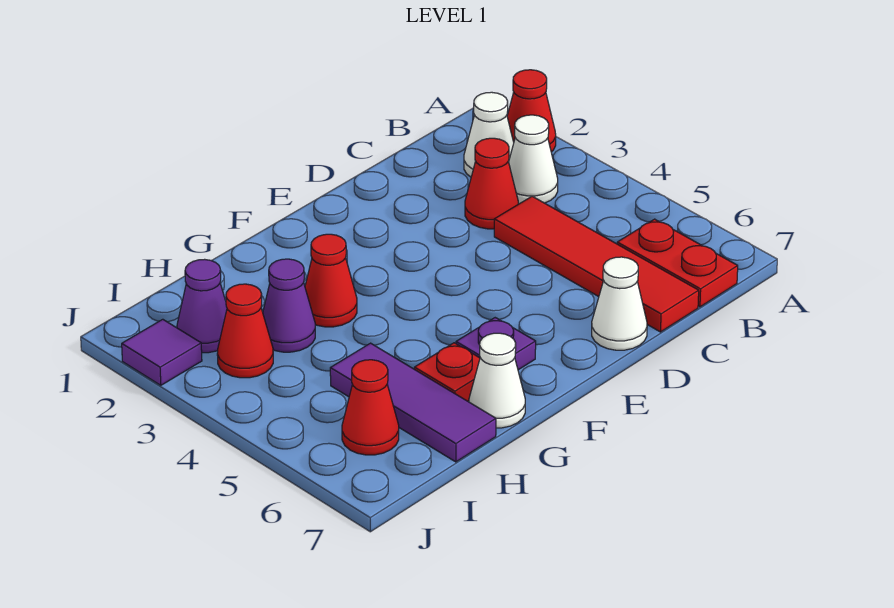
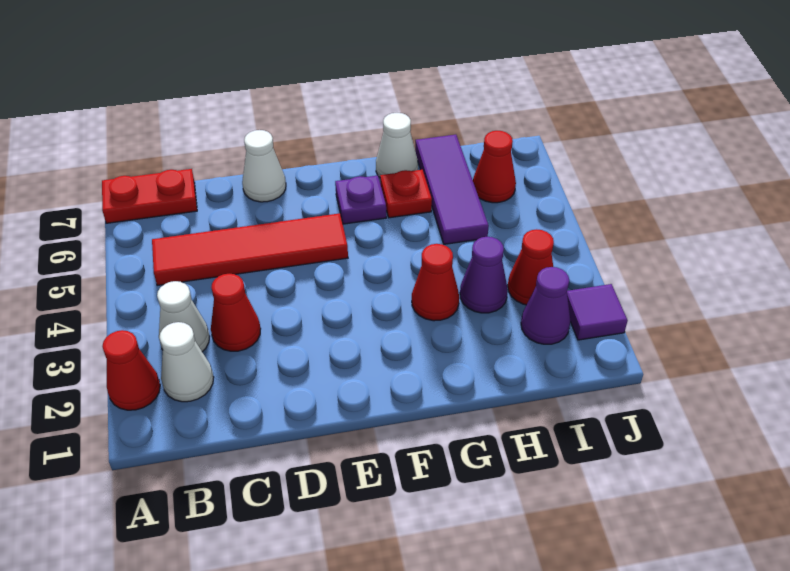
red 1x2 plate [617,219,738,307] -> red 1x2 plate turned to [102,169,197,223]
red 1x4 tile [494,196,699,332] -> red 1x4 tile turned to [152,213,348,286]

